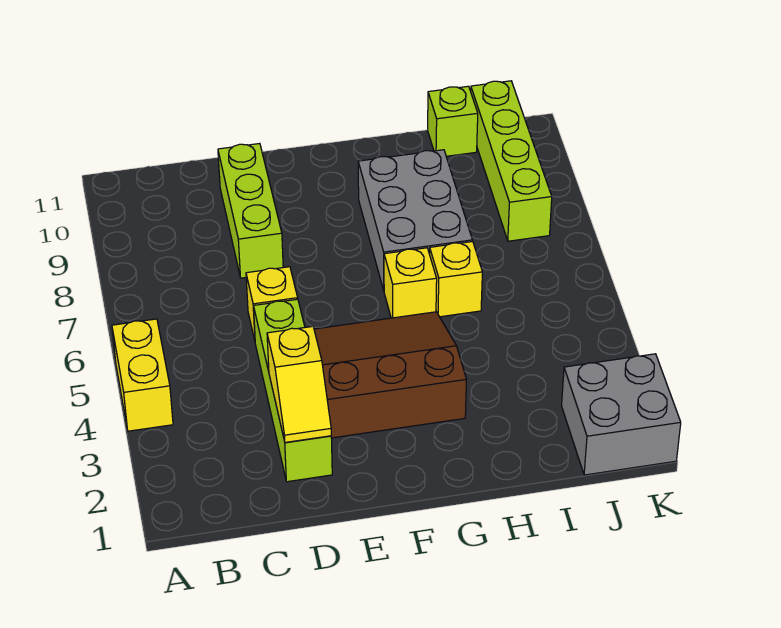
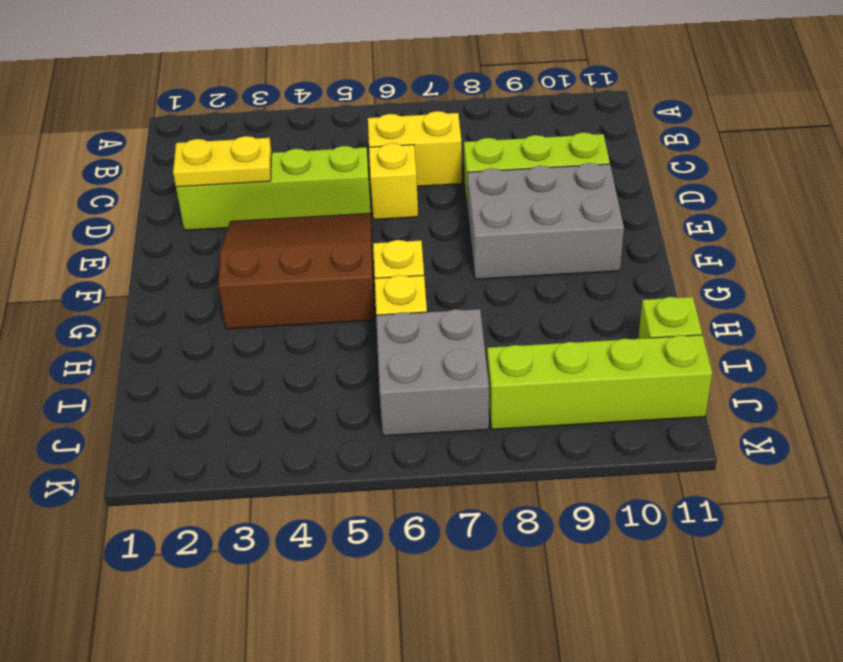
yellow 1x2 brick [112,319,173,431] -> yellow 1x2 brick moved to [368,111,462,186]
yellow 1x2 slope [267,326,331,442] -> yellow 1x2 plate [173,136,272,187]
brown 3x3 slope [314,312,467,438] -> brown 3x3 slope turned to [218,213,375,329]
grey 2x3 brick [358,150,472,290] -> grey 2x3 brick moved to [467,163,624,279]
grey 2x2 brick [562,354,681,475] -> grey 2x2 brick moved to [376,309,489,436]

